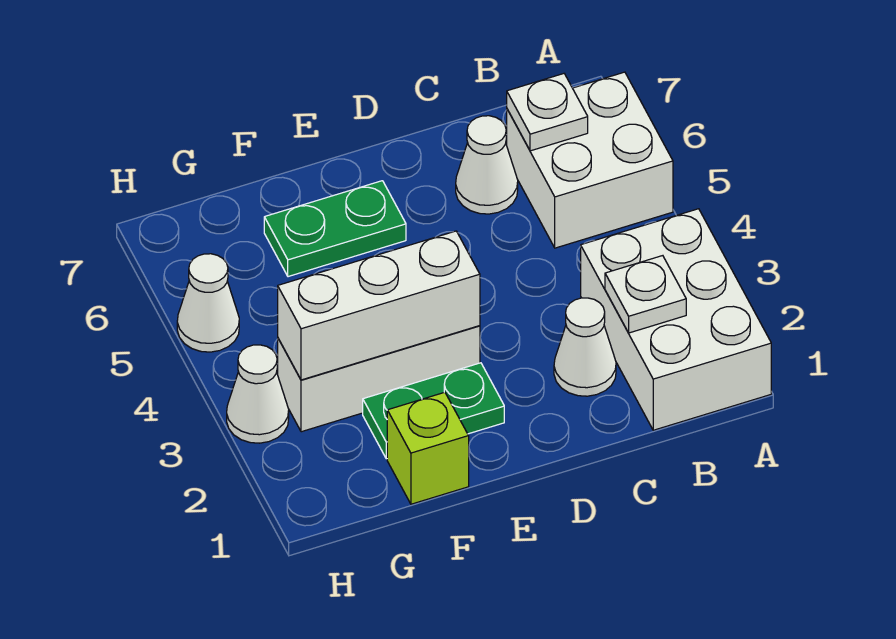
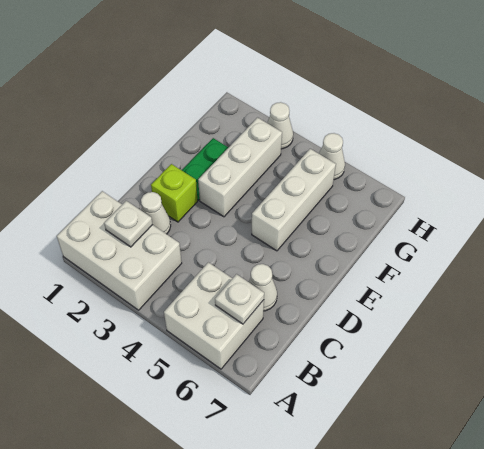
white 1x3 brick [278,231,480,380] -> white 1x3 brick moved to [252,149,336,251]
green 1x2 plate [264,181,406,277] -> none
lime 1x1 brick [387,392,469,504] -> lime 1x1 brick moved to [151,164,198,222]

